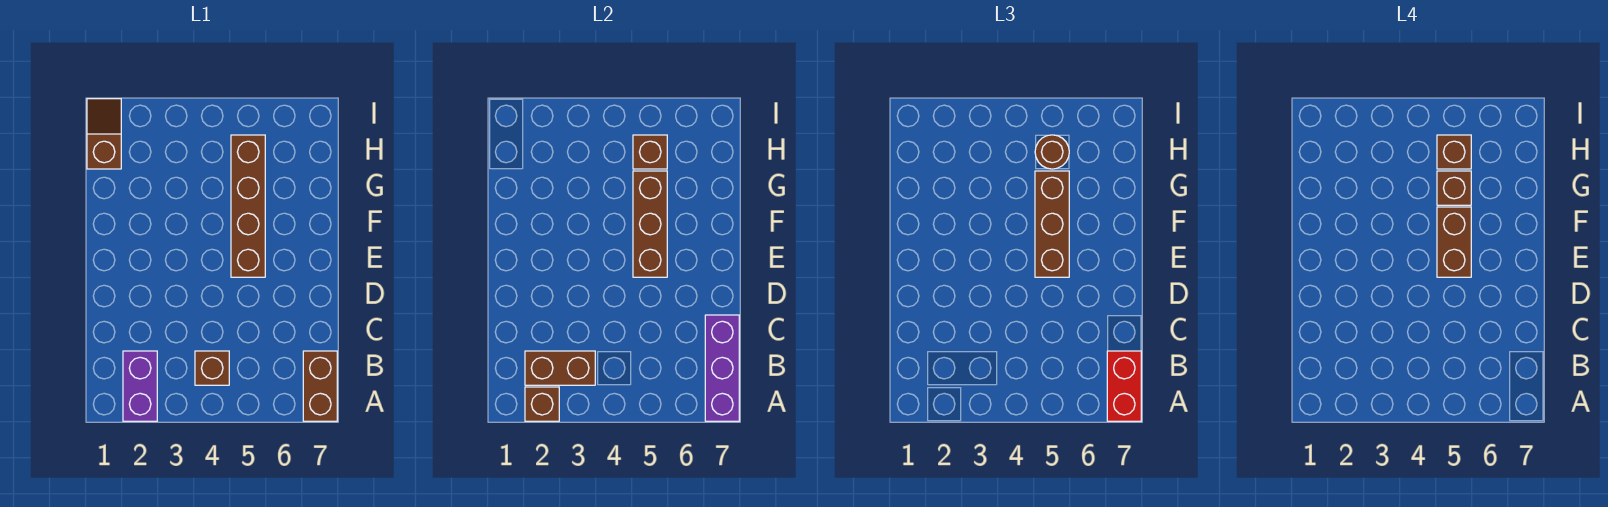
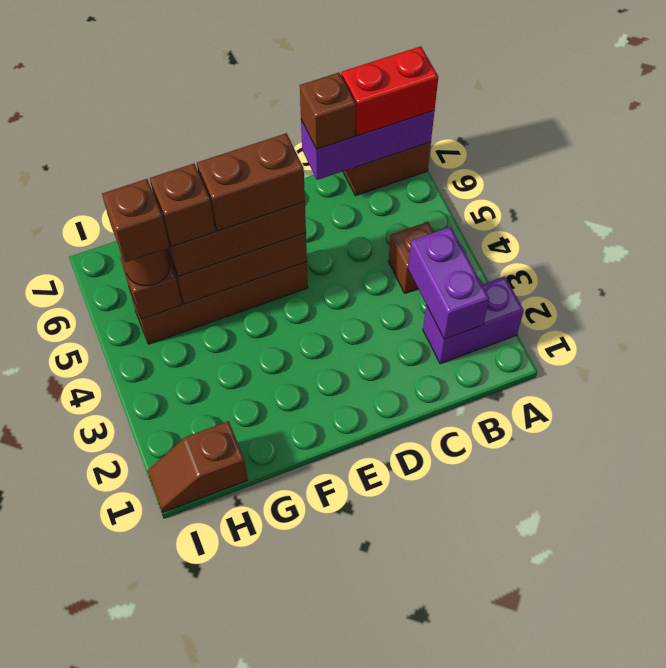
brown 1x1 brick [525,387,559,421] -> brown 1x1 brick moved to [300,73,356,149]
brown 1x2 brick [525,351,595,385] -> purple 1x2 brick [408,227,489,339]

